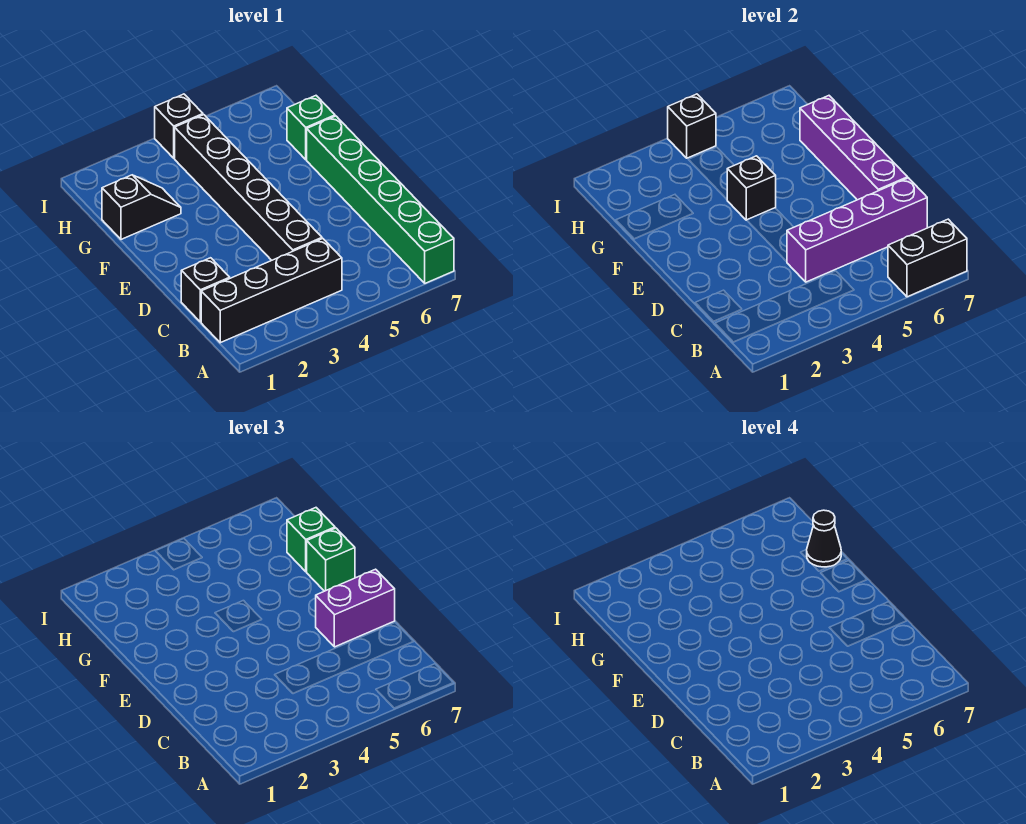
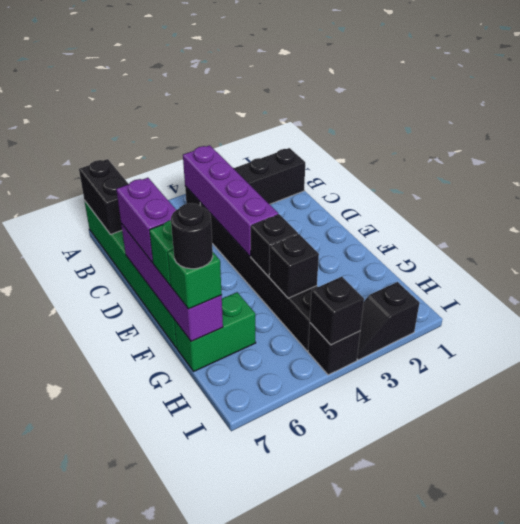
black 1x2 brick [888,219,967,297] -> black 1x2 brick turned to [79,159,129,235]
black 1x1 brick [181,258,230,322] -> black 1x1 brick moved to [269,234,319,298]
purple 1x4 brick [787,178,927,282] -> purple 1x4 brick turned to [183,145,278,256]
purple 1x2 brick [316,569,395,647] -> purple 1x2 brick turned to [116,178,176,263]
black 1x2 slope [102,175,181,239] -> black 1x2 slope moved to [357,282,419,360]
green 1x1 brick [287,96,335,160] -> green 1x2 brick [174,292,256,372]
black 1x1 cone [807,510,841,567] -> black 1x1 round brick [171,203,213,269]

